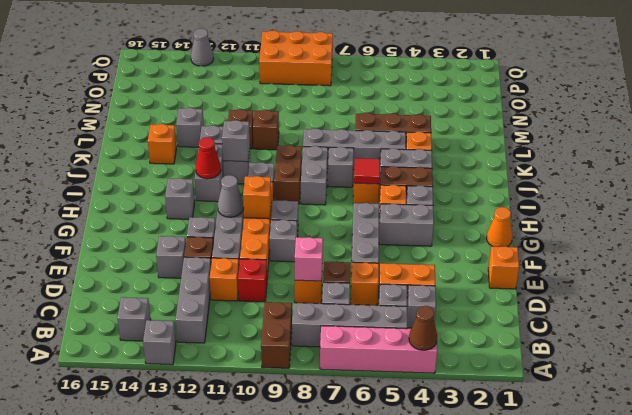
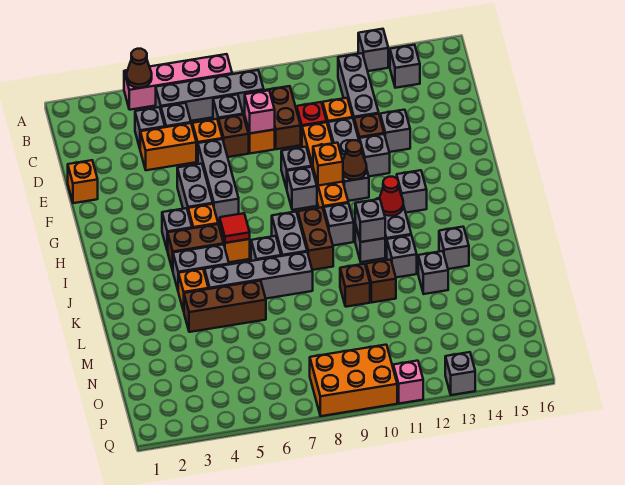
brown 1x2 brick [261,302,292,368] -> brown 1x2 brick moved to [265,86,301,149]
orange 1x1 cone [487,207,513,247] -> none
grey 1x2 brick [379,204,434,246] -> grey 1x2 brick turned to [177,164,213,210]
grey 1x1 cone [218,175,244,217] -> brown 1x1 cone [343,140,367,180]
orange 1x1 brick [148,124,177,164] -> grey 1x1 brick [439,227,469,269]
none -> pink 1x1 brick [393,361,423,404]
grey 1x1 cone [191,28,214,66] -> grey 1x1 brick [445,352,475,395]

